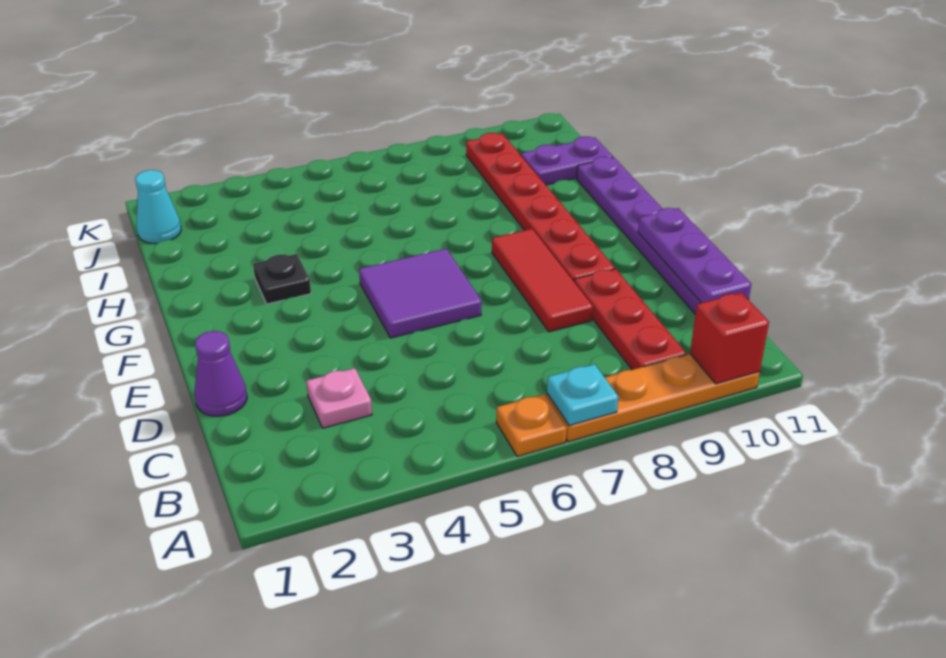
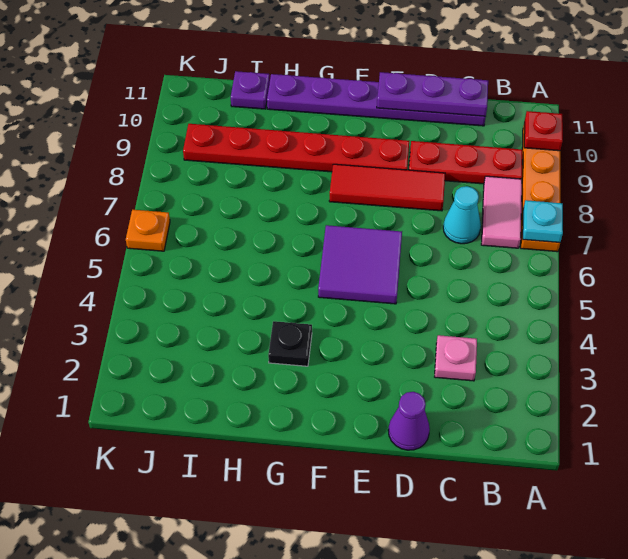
orange 1x1 plate [496,394,567,456] -> orange 1x1 plate moved to [126,210,170,251]
red 1x1 brick [690,293,769,384] -> red 1x1 plate [524,111,563,151]
none -> pink 1x2 tile [481,176,522,248]
purple 1x2 plate [521,136,613,185] -> purple 1x1 plate [231,71,270,109]
cyan 1x1 cone [135,170,181,244] -> cyan 1x1 cone moved to [443,186,481,244]

